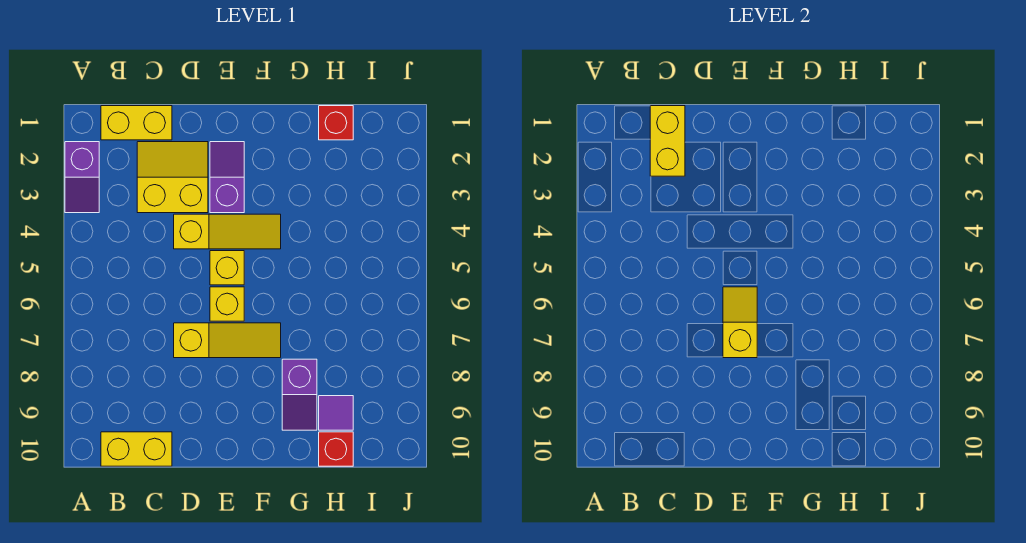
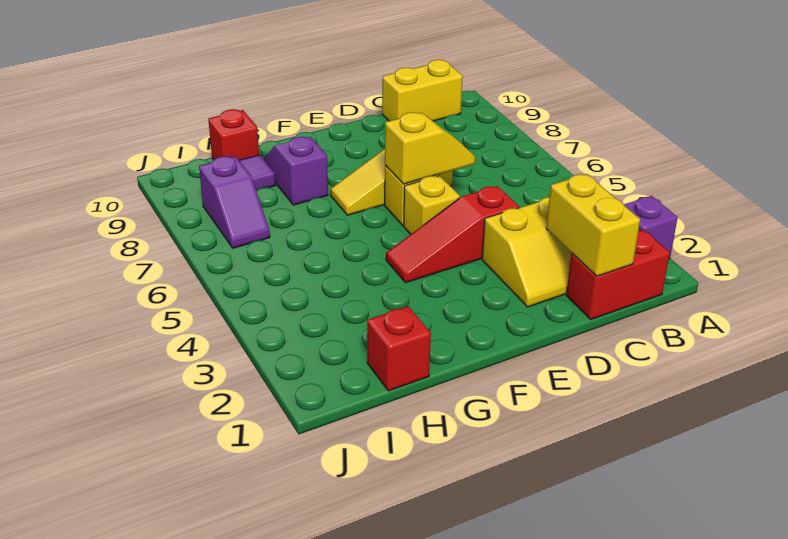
yellow 1x2 brick [101,106,172,140] -> red 1x2 brick [566,230,670,319]
yellow 1x3 slope [174,214,281,249] -> red 1x3 slope [386,186,519,283]
purple 1x2 slope [210,142,244,213] -> purple 1x2 slope moved to [199,156,270,248]
yellow 1x2 slope [723,287,757,358] -> yellow 1x2 slope turned to [385,112,475,184]

